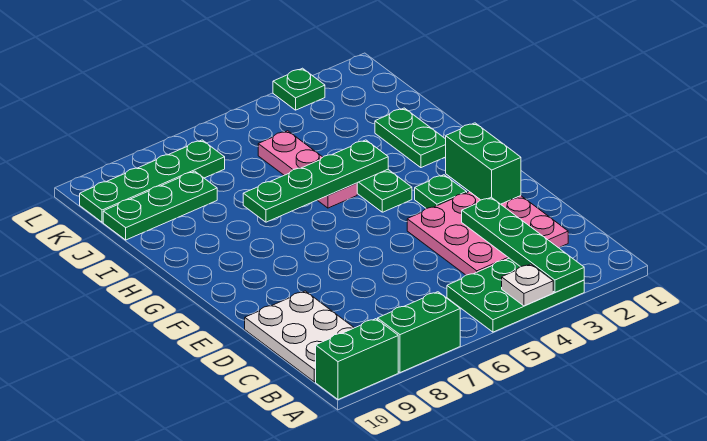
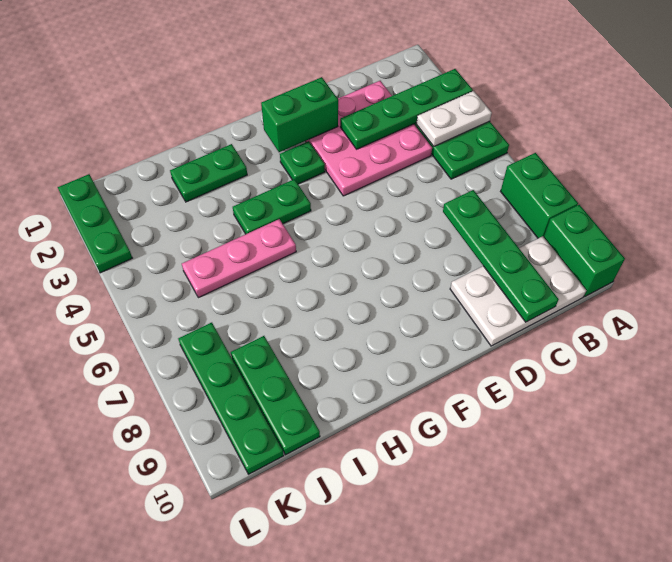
white 1x1 plate [502,264,553,306] -> white 1x2 plate [416,91,492,146]
green 1x4 plate [243,140,388,222] -> green 1x4 plate moved to [443,190,559,322]
green 1x1 plate [273,68,325,110] -> green 1x3 plate [58,174,132,273]

